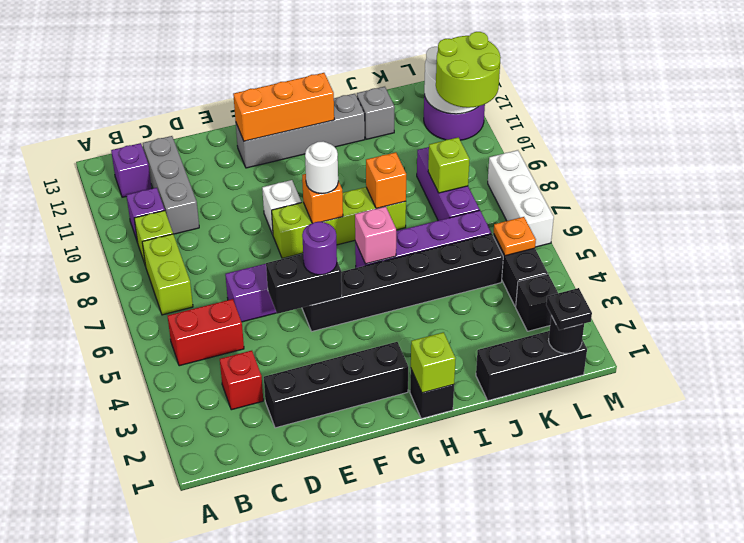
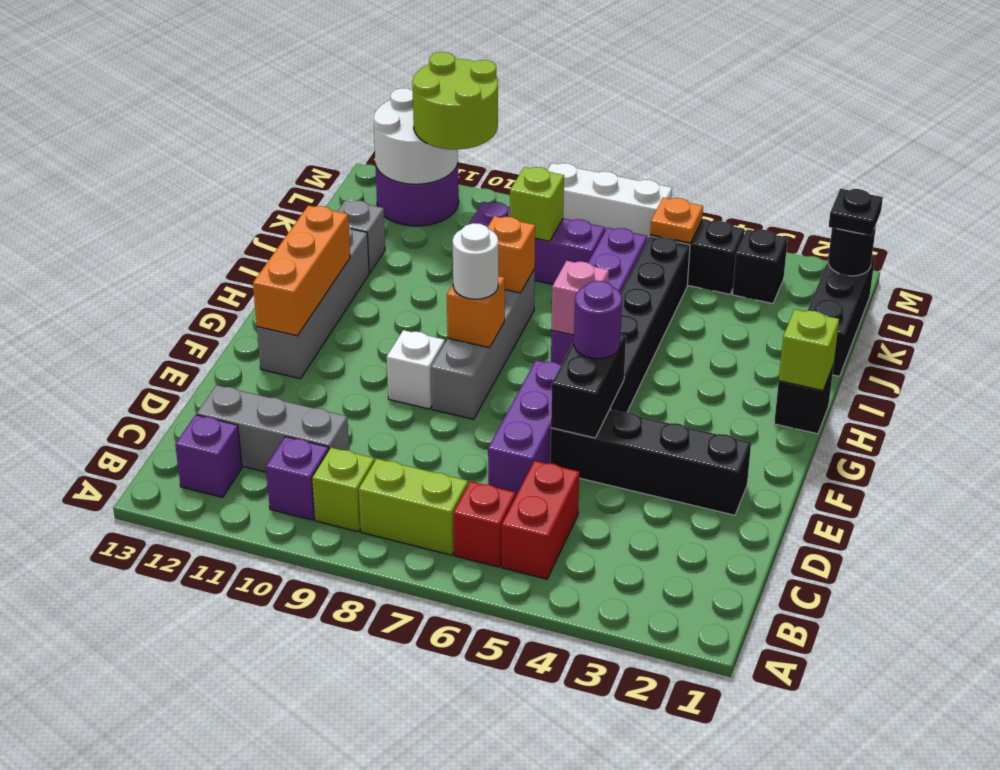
red 1x1 brick [220,351,263,410] -> red 1x1 brick moved to [453,481,516,567]
black 1x4 brick [264,342,408,428] -> black 1x4 brick turned to [550,410,751,515]
lime 1x4 brick [272,187,406,258] -> grey 1x4 brick [431,269,535,419]

